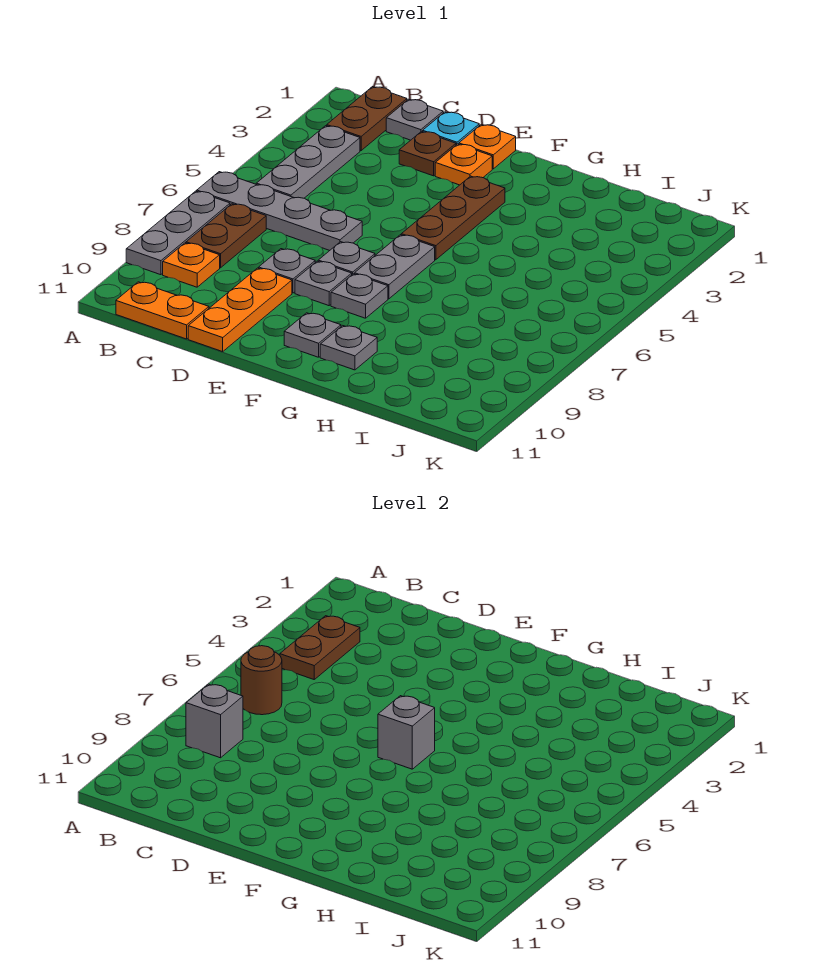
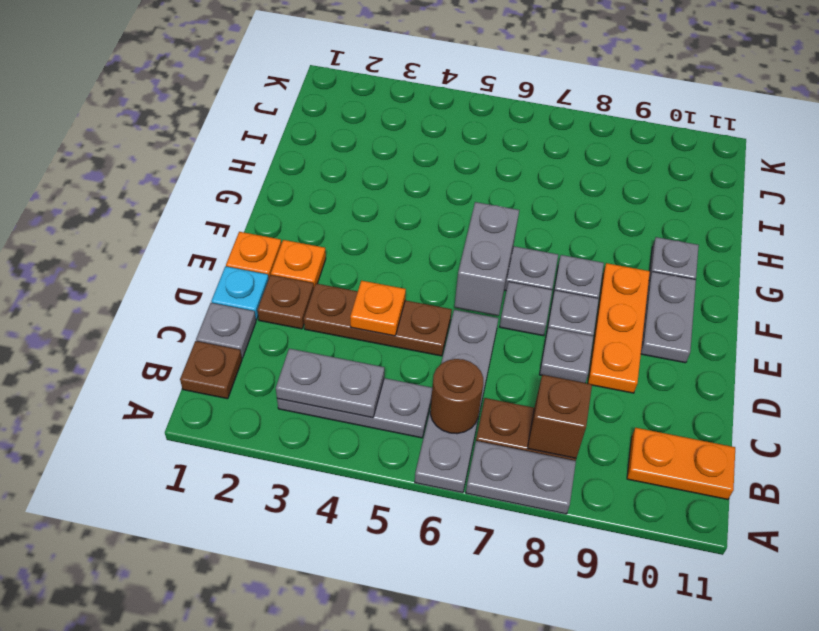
grey 1x3 plate [126,191,230,275] -> grey 1x2 plate [466,441,576,514]
brown 1x2 plate [327,87,407,150] -> brown 1x1 plate [180,341,242,399]
brown 1x2 plate [280,616,360,679] -> grey 1x2 plate [276,349,384,418]
grey 1x1 brick [186,684,243,758] -> brown 1x1 brick [528,375,592,458]
orange 1x1 plate [163,243,220,287] -> orange 1x1 plate moved to [350,281,406,336]
orange 1x2 plate [116,282,209,339] -> orange 1x2 plate turned to [627,428,735,499]
orange 1x3 plate [188,268,292,352] -> orange 1x3 plate turned to [588,263,650,393]
brown 1x3 plate [401,176,505,260] -> brown 1x3 plate moved to [304,284,452,356]
grey 1x1 brick [378,696,435,769] -> grey 1x2 brick [454,202,519,316]
grey 1x1 plate [284,313,341,357] -> grey 1x2 plate [641,272,696,363]

